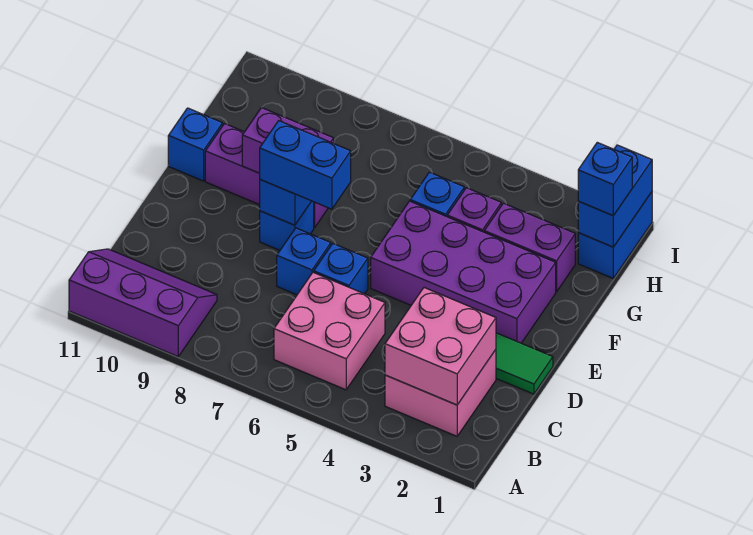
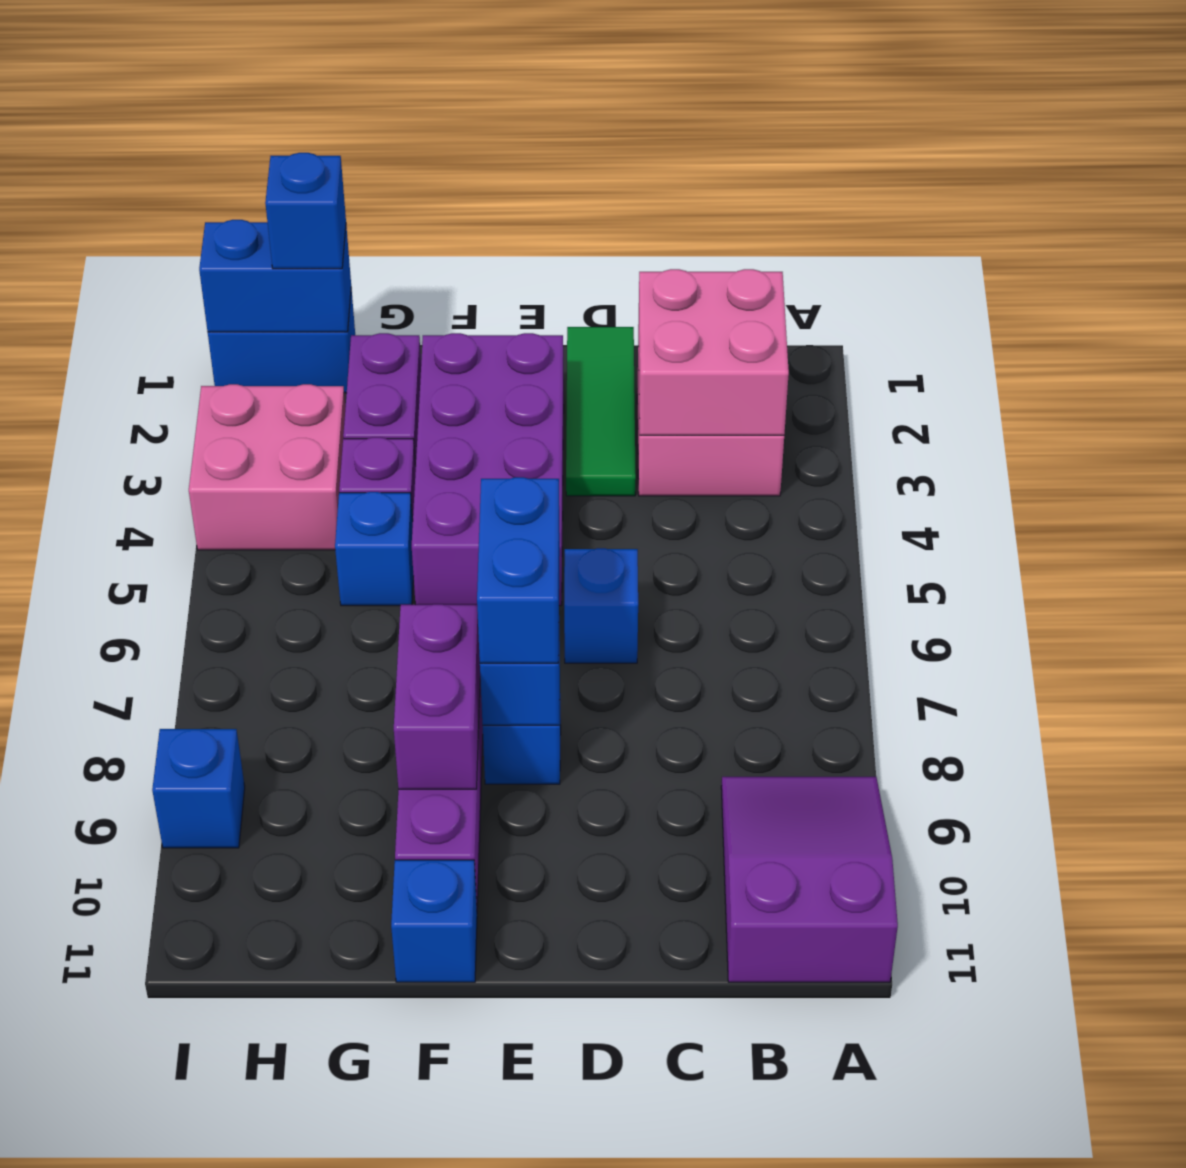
purple 2x3 slope [69,249,217,357] -> purple 2x3 slope turned to [721,777,898,982]
pink 2x2 brick [274,272,385,390] -> pink 2x2 brick moved to [189,384,345,550]
blue 1x1 brick [277,228,331,295] -> blue 1x1 brick moved to [152,729,245,848]

